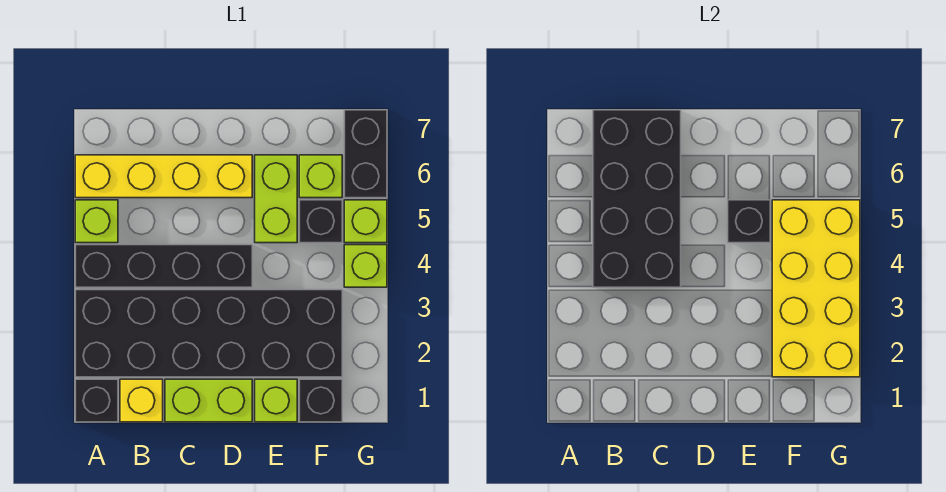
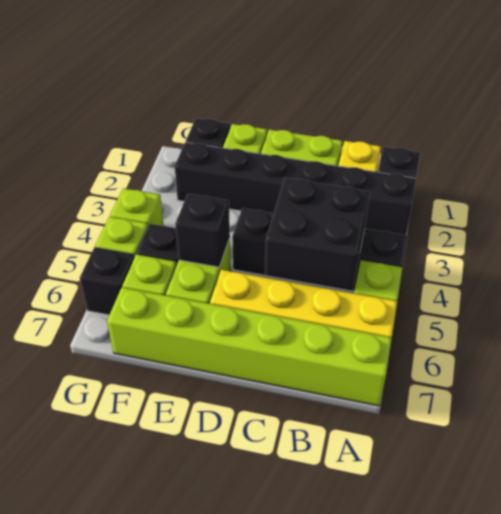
black 2x6 brick [75,290,342,377] -> black 1x6 brick [175,142,416,235]
none -> lime 1x6 brick [107,287,392,406]
black 2x4 brick [593,110,681,287] -> black 2x2 brick [265,178,370,291]
yellow 2x4 brick [772,200,860,377] -> none
black 1x2 brick [344,110,387,198] -> black 1x1 brick [80,247,135,315]

